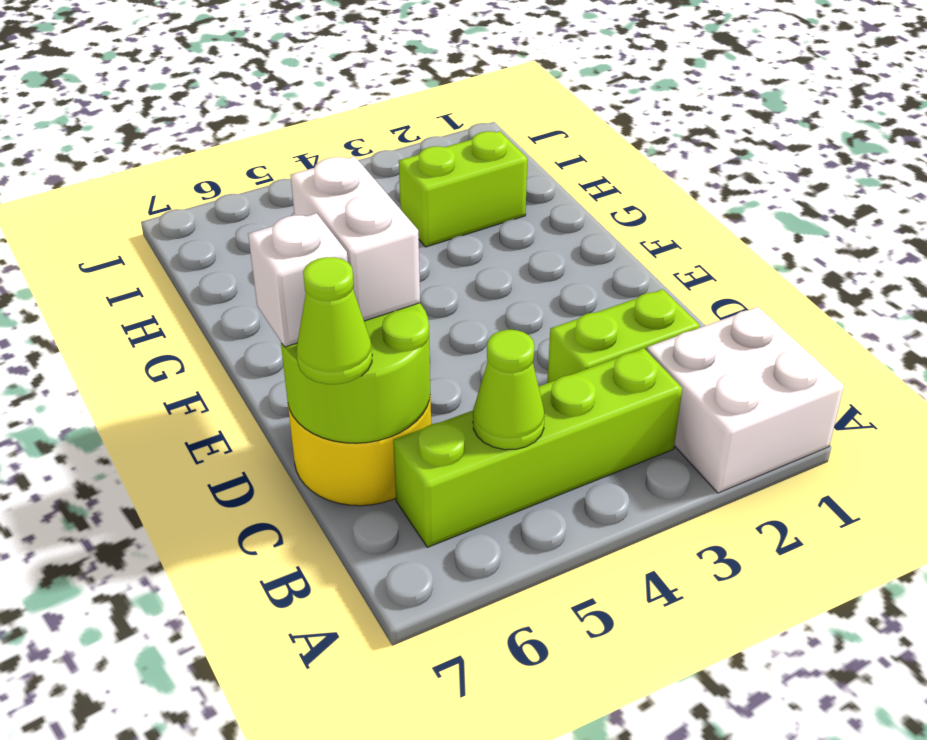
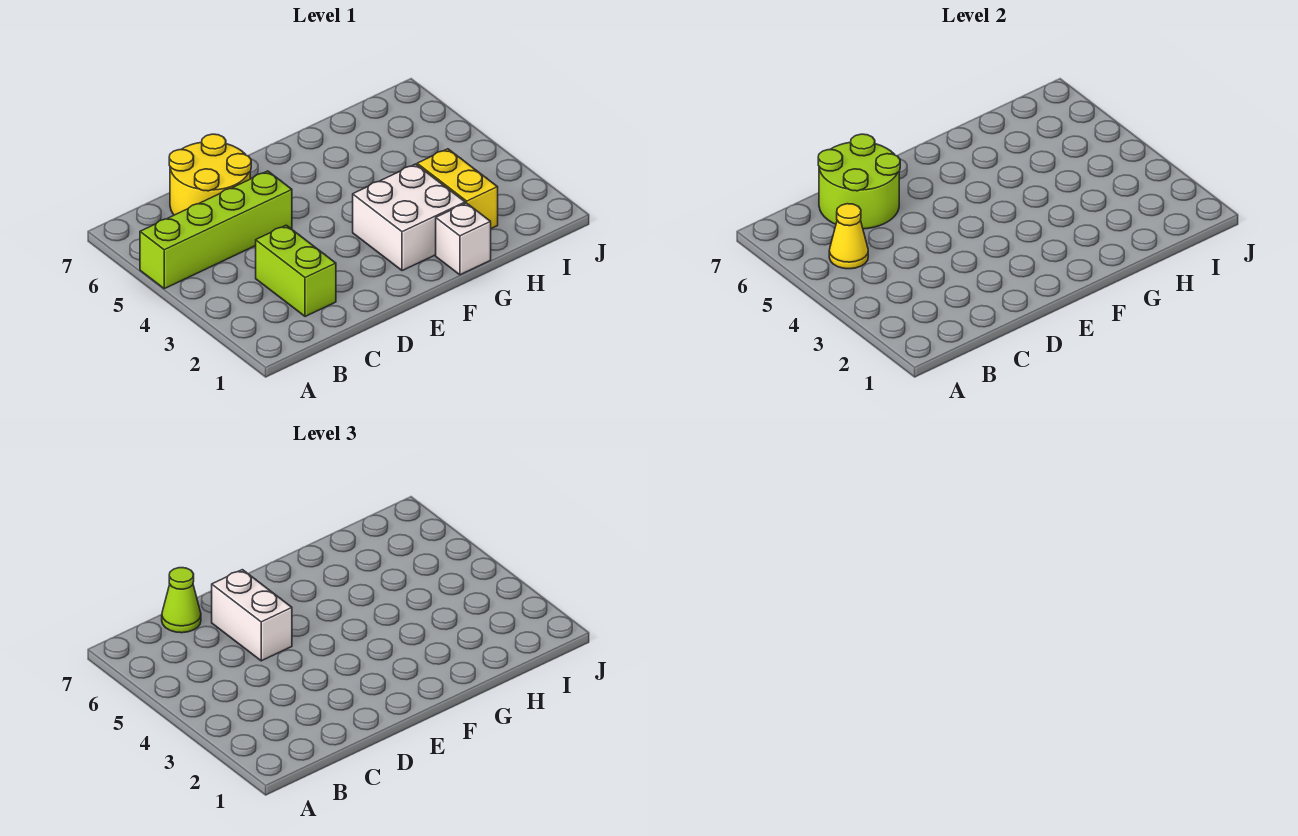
white 2x2 brick [646,307,844,493] -> white 2x2 brick moved to [353,164,465,271]
lime 1x4 brick [393,348,682,547] -> lime 1x4 brick turned to [140,171,292,289]
lime 1x1 cone [473,330,545,450] -> yellow 1x1 cone [829,204,868,269]
white 1x2 brick [291,156,420,321] -> white 1x2 brick turned to [212,570,292,661]
white 1x1 brick [248,213,348,347] -> white 1x1 brick moved to [436,203,491,275]
lime 1x2 brick [399,131,528,247] -> yellow 1x2 brick [417,149,498,229]

